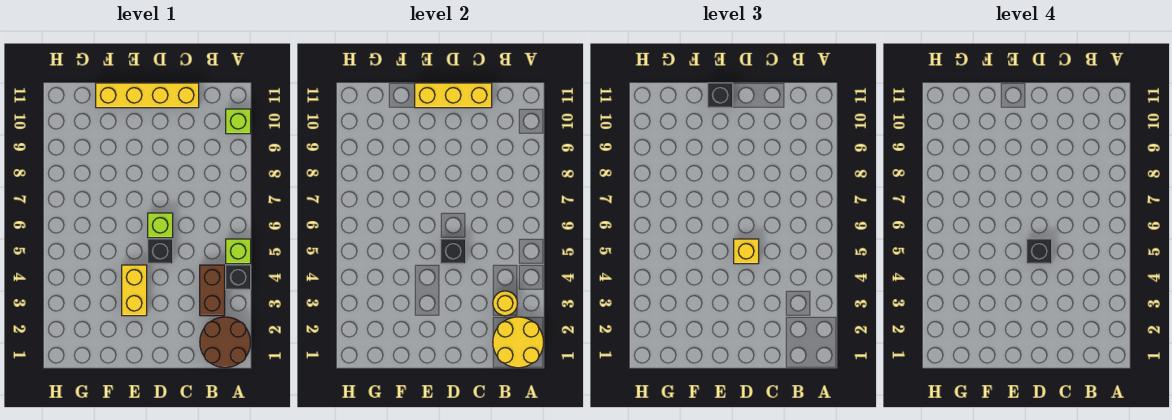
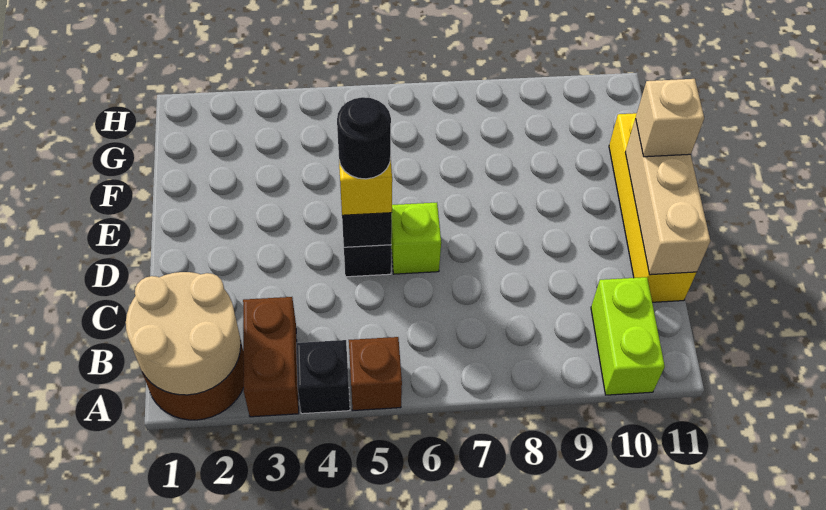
yellow 2x2 round brick [493,317,544,368] -> tan 2x2 round brick [126,272,241,395]
lime 1x1 brick [226,239,251,264] -> brown 1x1 brick [349,337,402,410]
lime 1x1 brick [226,109,251,134] -> lime 1x2 brick [591,277,665,395]
brown 1x2 brick [200,265,225,316] -> brown 1x2 brick turned to [243,297,299,417]
yellow 1x1 round brick [493,291,518,316] -> none
yellow 1x3 brick [415,83,492,108] -> tan 1x3 brick [625,119,710,275]
black 1x1 brick [1027,239,1052,264] -> black 1x1 round brick [337,97,391,179]
yellow 1x2 brick [122,265,147,316] -> none
black 1x1 brick [708,83,733,108] -> tan 1x1 brick [636,79,704,157]

